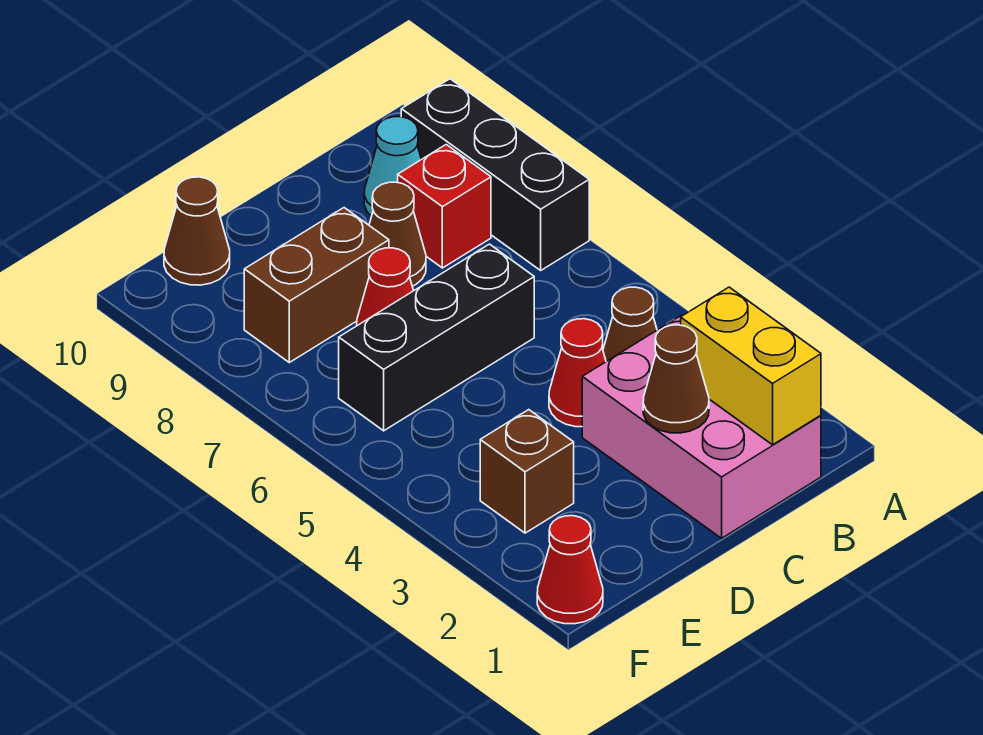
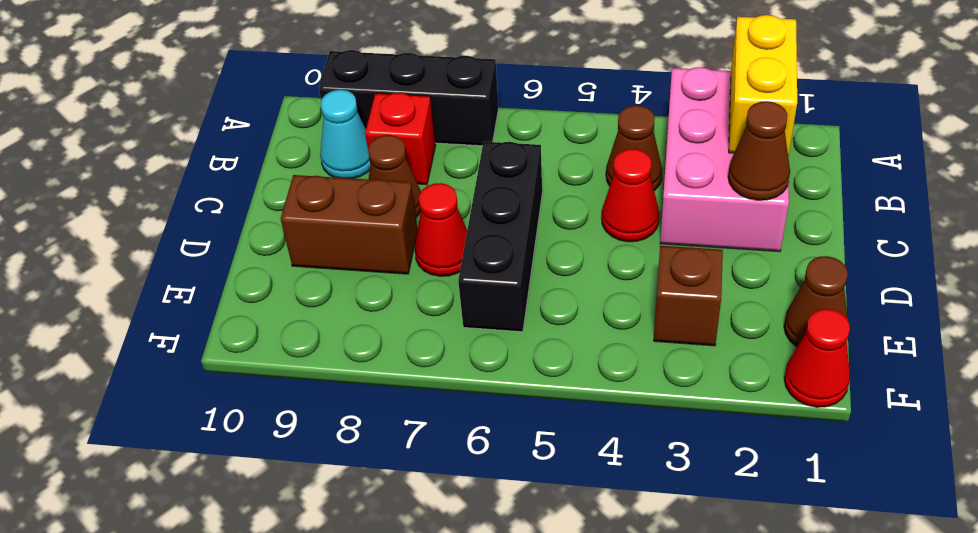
pink 2x3 brick [582,315,821,538] -> pink 2x3 brick turned to [660,67,789,252]
yellow 1x2 brick [681,287,821,445] -> yellow 1x2 brick turned to [729,15,797,156]
brown 1x2 brick [244,208,389,362] -> brown 1x2 brick turned to [281,175,417,274]
brown 1x1 cone [164,177,230,285] -> brown 1x1 cone moved to [784,256,848,347]

